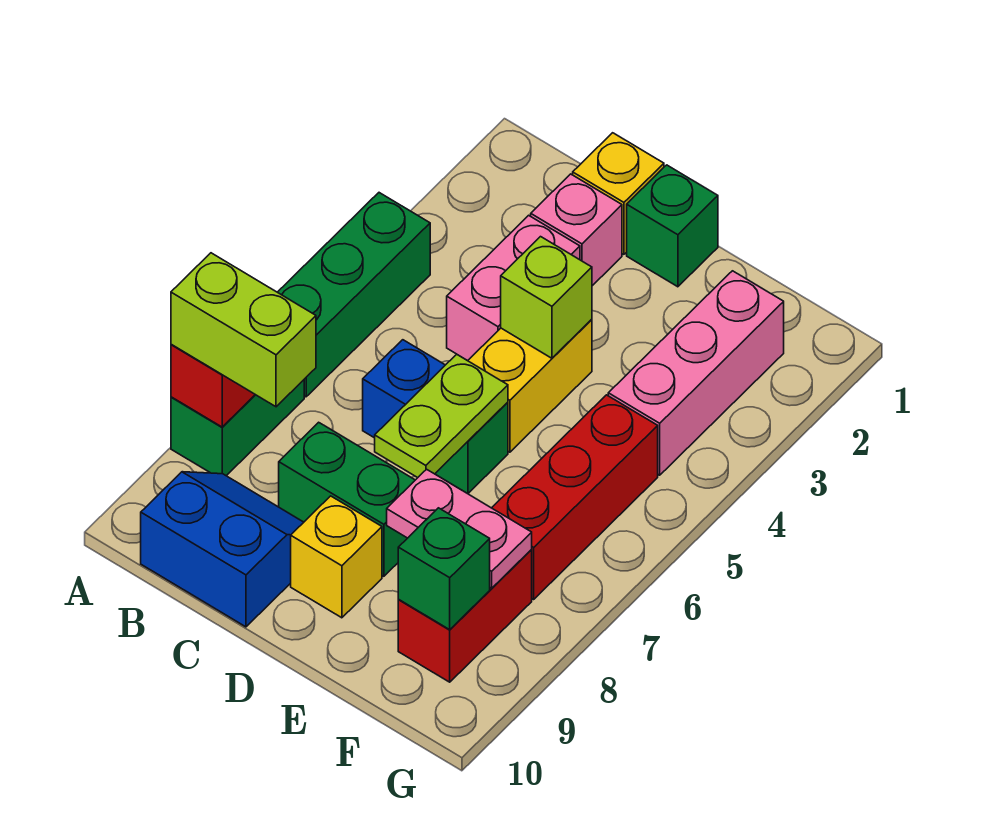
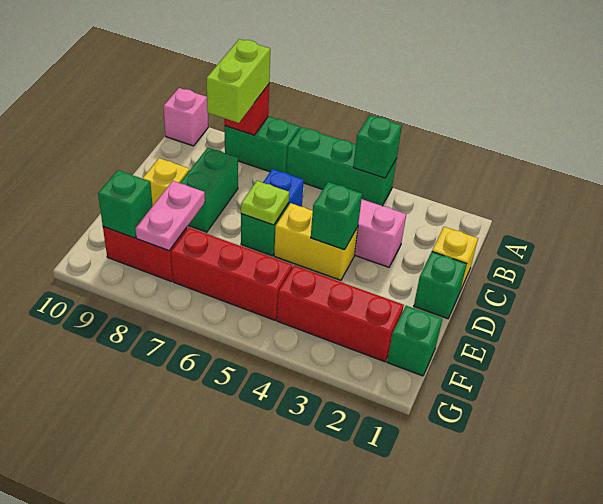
none -> green 1x1 brick [353,115,402,178]
blue 2x2 slope [141,472,304,627] -> none
pink 1x1 brick [531,174,622,286] -> pink 1x1 brick moved to [163,88,208,146]
lime 1x1 brick [501,237,592,358] -> green 1x1 brick [311,182,362,250]
lime 1x2 plate [375,354,508,478] -> lime 1x1 plate [241,181,289,225]
none -> green 1x1 brick [387,306,442,376]
pink 1x3 brick [608,271,784,475] -> red 1x3 brick [277,265,404,362]

